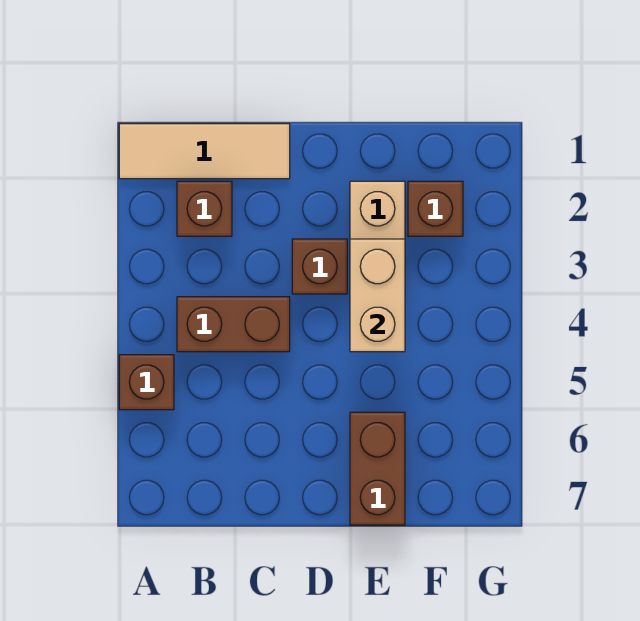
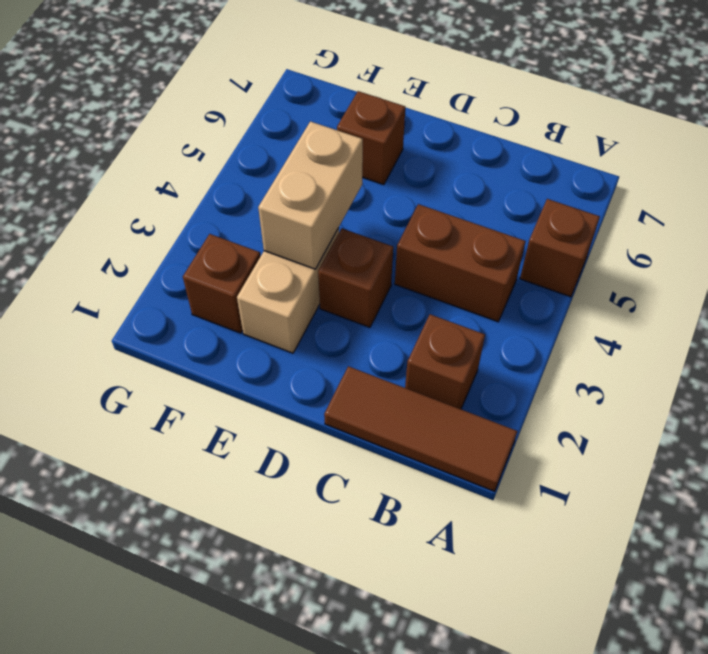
tan 1x3 tile [119,124,290,179] -> brown 1x3 tile [324,366,517,491]
brown 1x2 brick [350,412,405,525] -> brown 1x1 brick [337,91,405,185]

